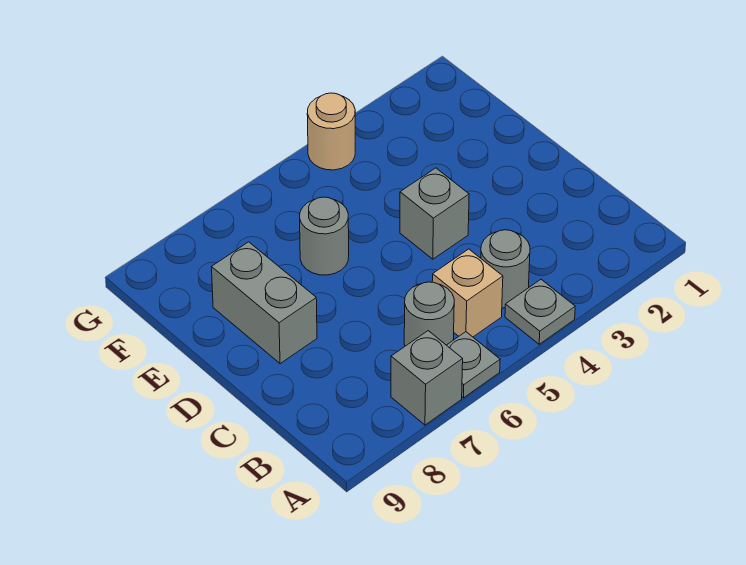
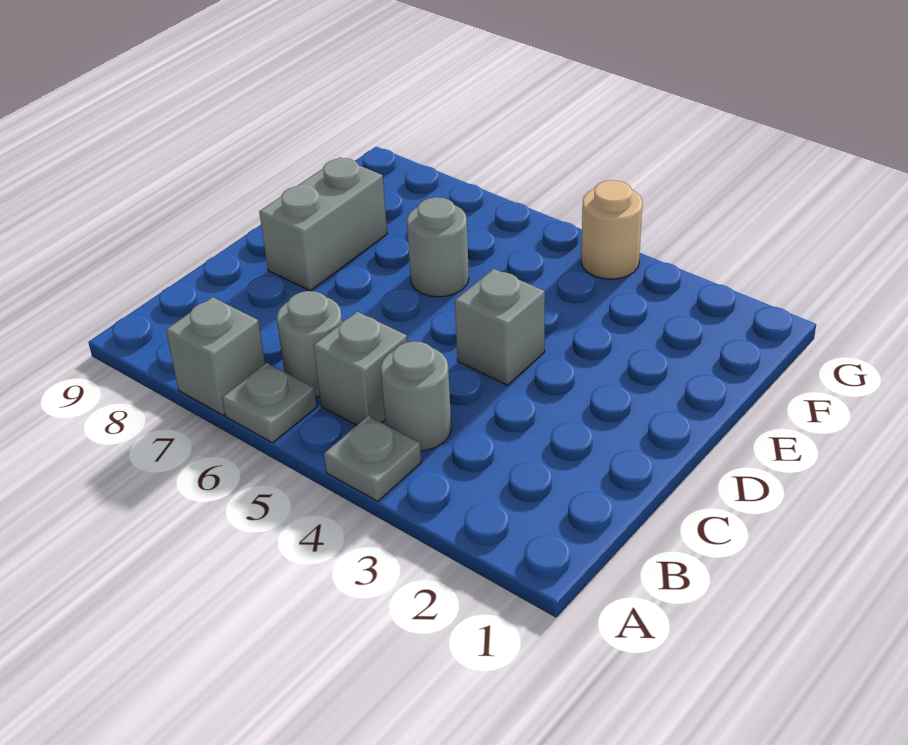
tan 1x1 brick [432,249,503,337] -> grey 1x1 brick [314,312,408,426]

